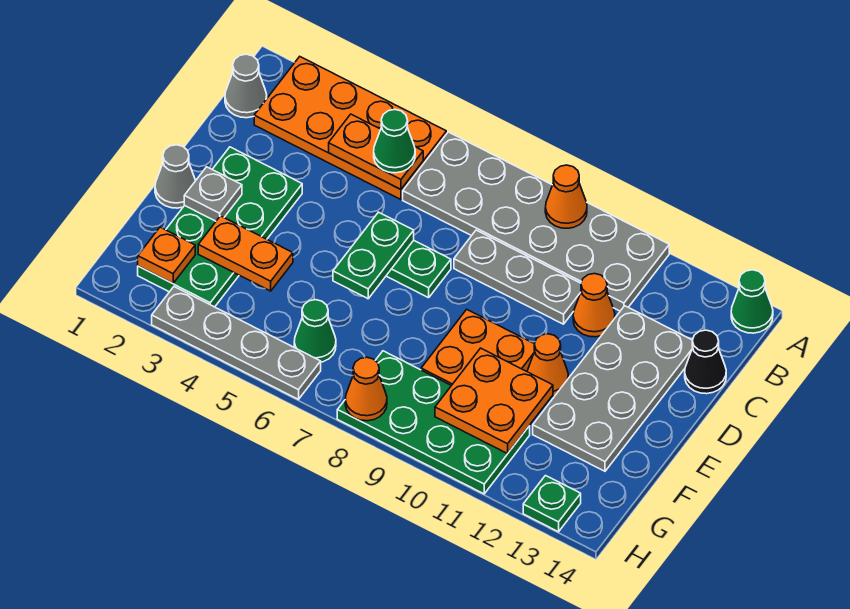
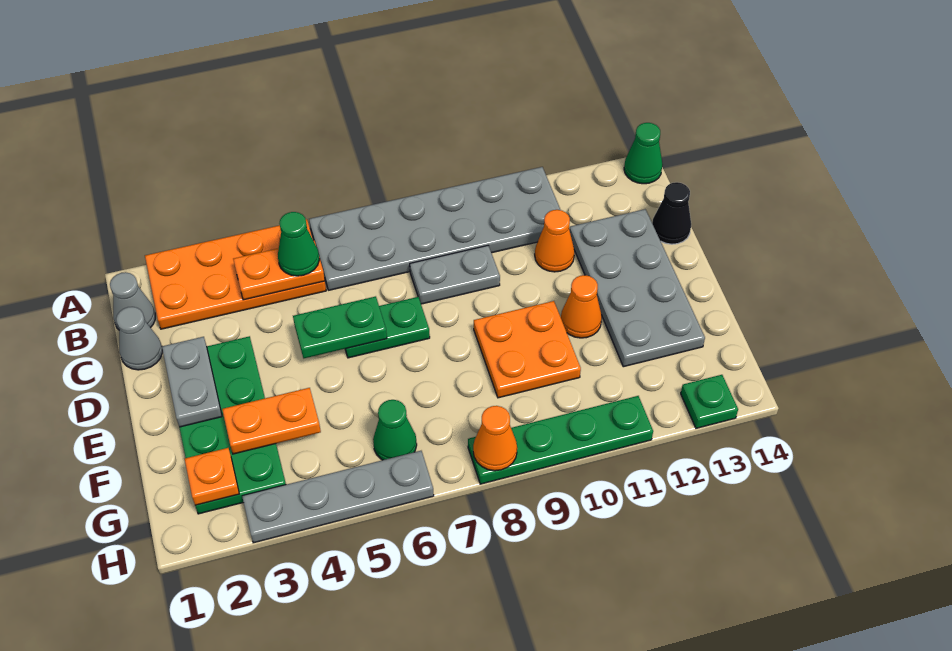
orange 1x1 cone [545,165,587,228] -> none
grey 1x3 plate [454,230,581,324] -> grey 1x2 plate [410,246,500,304]
green 1x2 plate [333,212,414,299] -> green 1x2 plate turned to [293,296,387,358]
grey 1x1 cone [155,145,196,208] -> grey 1x1 cone moved to [116,307,162,370]
grey 1x1 plate [184,167,242,221] -> grey 1x2 plate [162,337,222,427]
orange 2x2 plate [435,348,553,454] -> none
green 2x4 plate [337,351,530,494] -> green 1x4 plate [468,396,653,484]

